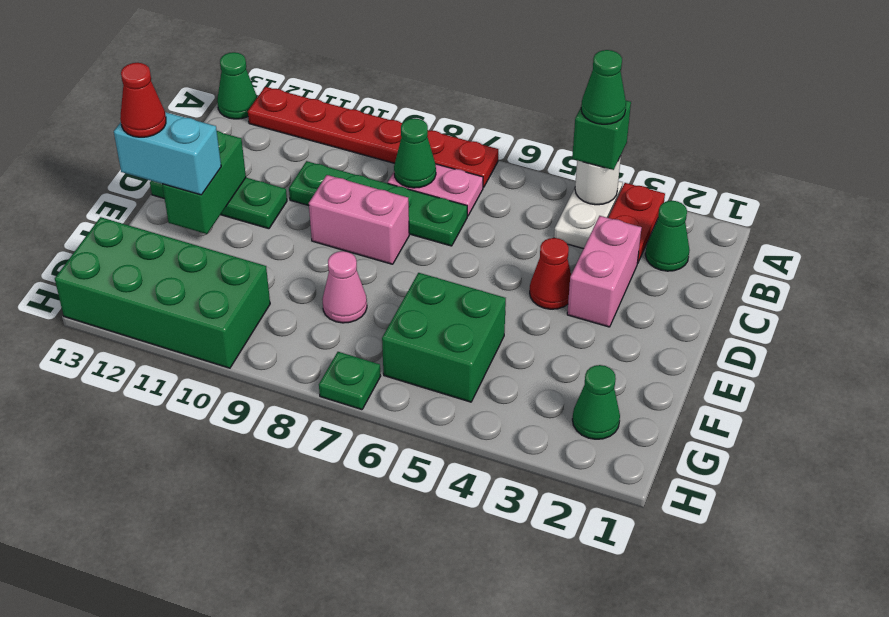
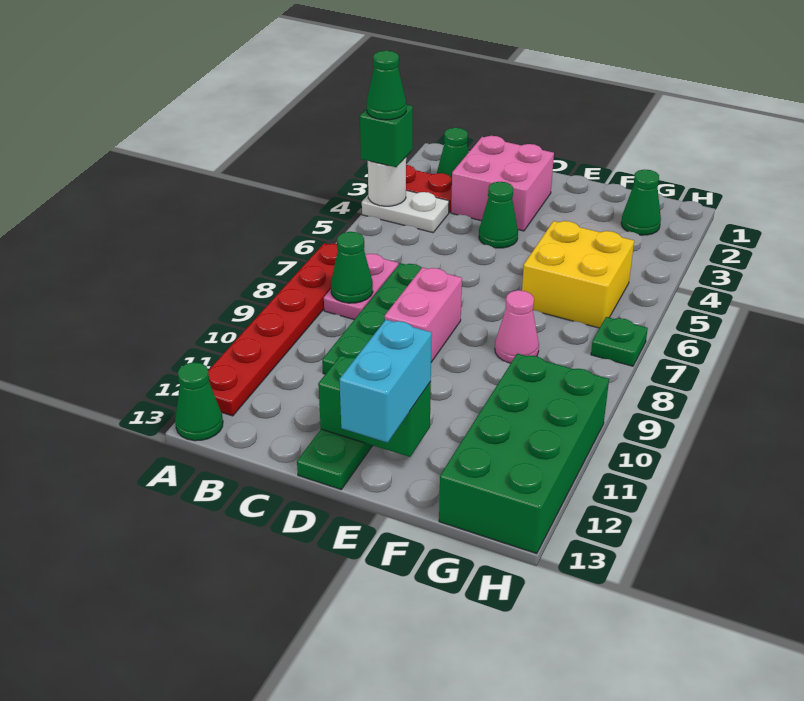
pink 1x2 brick [567,216,642,327] -> pink 2x2 brick [451,136,554,231]
red 1x1 cone [530,238,571,309] -> green 1x1 cone [479,182,518,248]
red 1x1 cone [120,63,166,137] -> none
green 2x2 brick [382,273,506,402] -> yellow 2x2 brick [522,221,634,328]

